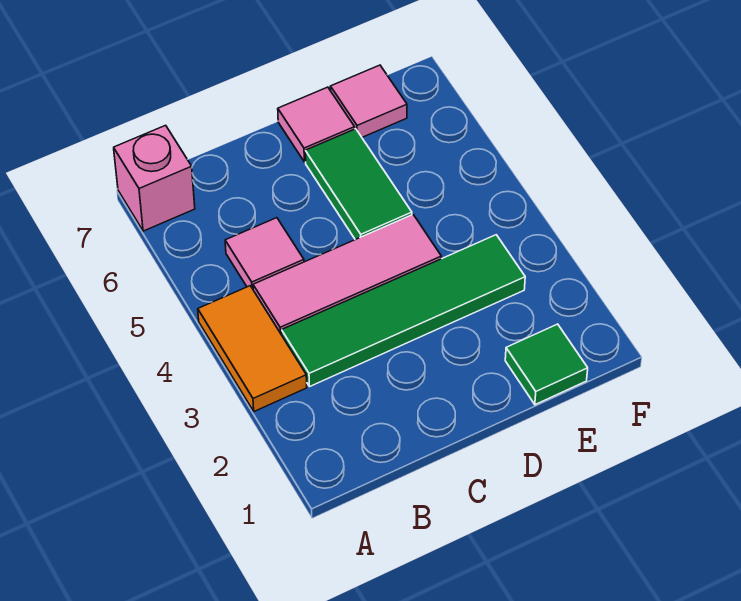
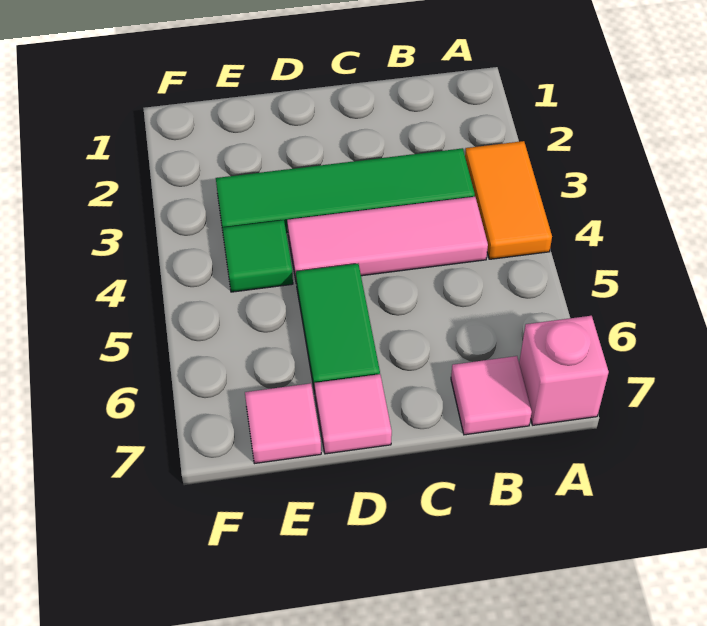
pink 1x1 tile [225,218,304,289] -> pink 1x1 tile moved to [451,356,532,435]
green 1x1 tile [505,324,588,405] -> green 1x1 tile moved to [222,220,293,292]

